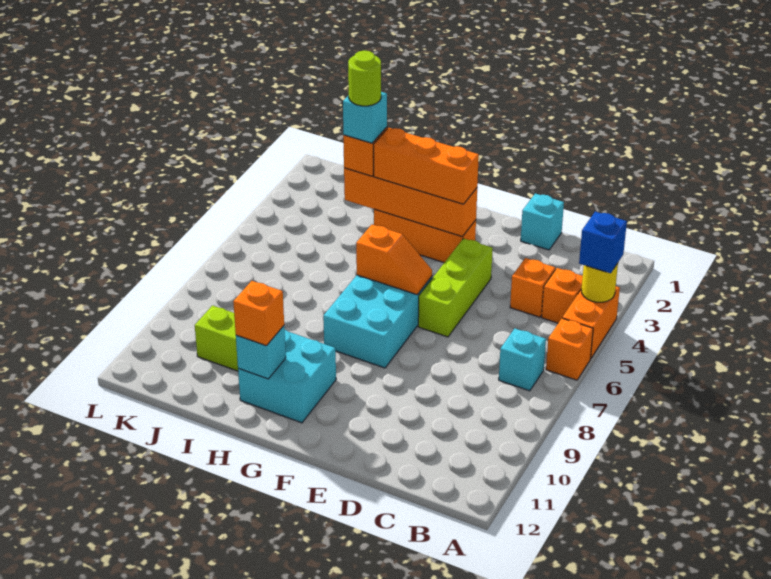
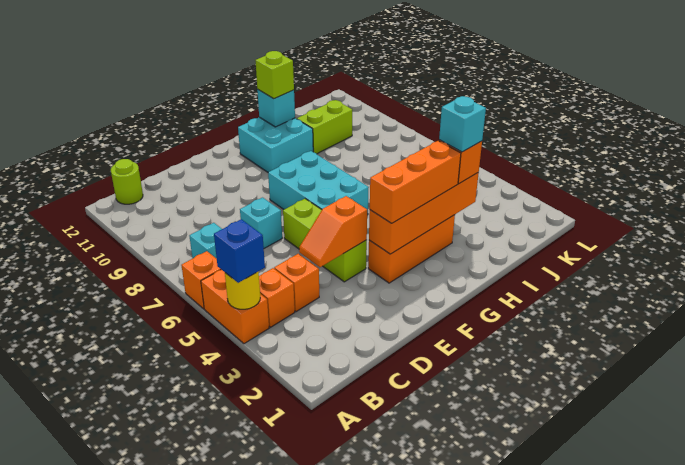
cyan 1x1 brick [521,193,564,250] -> cyan 1x1 brick moved to [240,198,282,248]
orange 1x2 slope [356,225,432,295] -> orange 1x2 slope moved to [299,196,367,267]
orange 1x1 brick [233,281,284,346] -> lime 1x1 brick [255,51,294,99]
lime 1x1 round brick [348,50,381,106] -> lime 1x1 round brick moved to [111,159,143,204]

